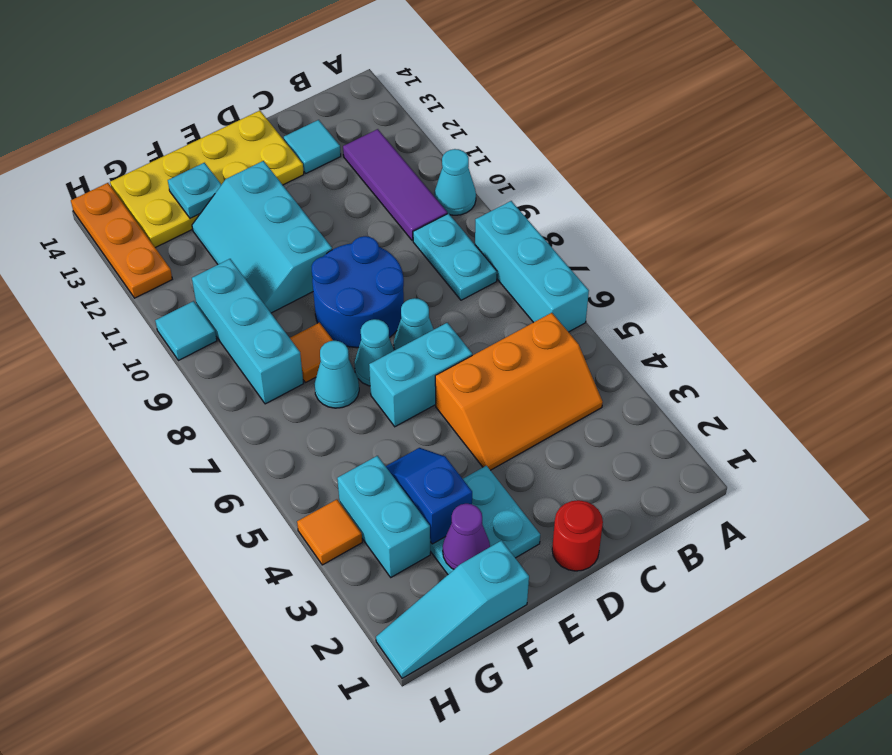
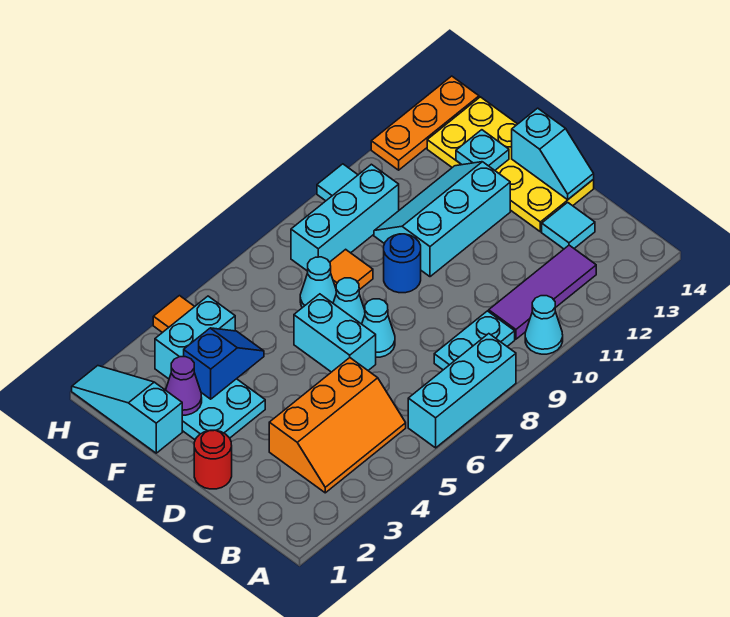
orange 2x3 slope [435,313,603,470] -> orange 2x3 slope turned to [269,358,406,493]
blue 2x2 round brick [311,236,404,348] -> blue 1x1 round brick [384,234,421,293]
none -> cyan 1x2 slope [512,108,594,200]

